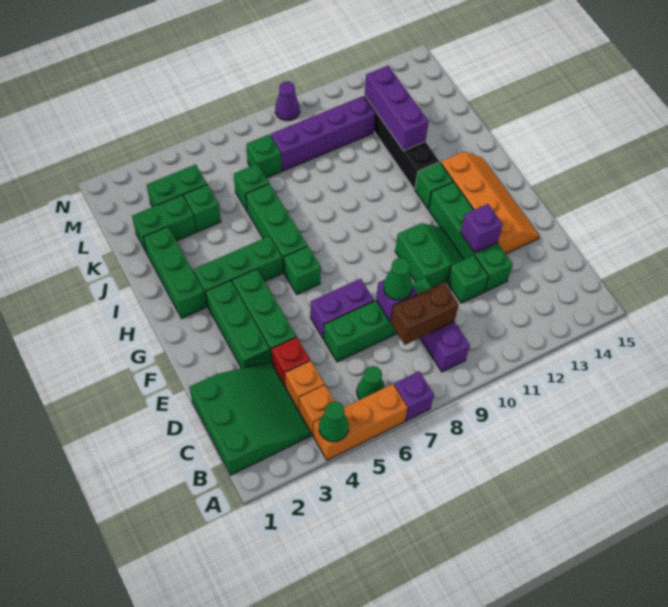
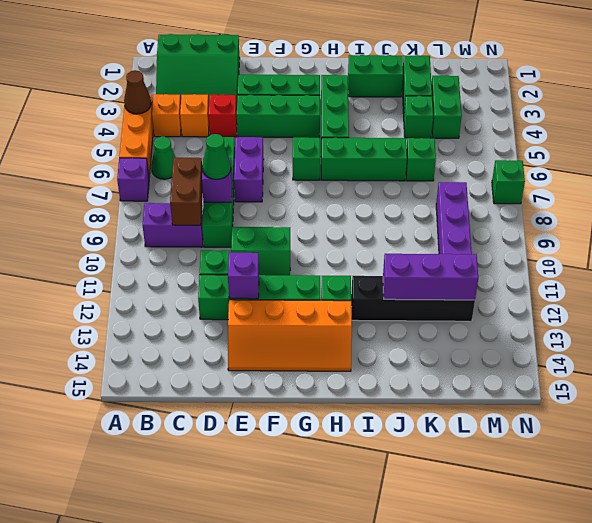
green 1x1 cone [319,402,349,442] -> brown 1x1 cone [124,70,151,114]
green 1x3 brick [143,227,206,318] -> green 1x2 brick [348,55,403,97]
green 1x1 brick [246,134,281,178] -> green 1x1 brick moved to [492,160,525,204]
purple 1x1 cone [275,81,300,121] -> none

